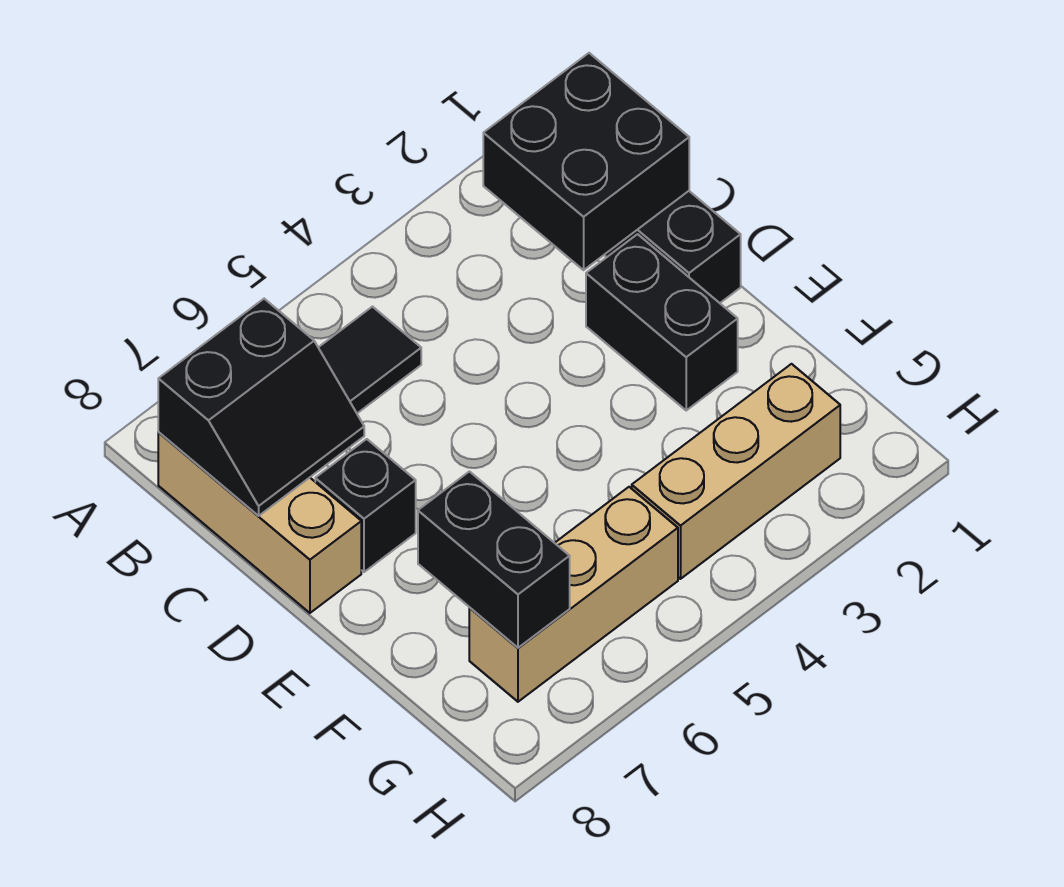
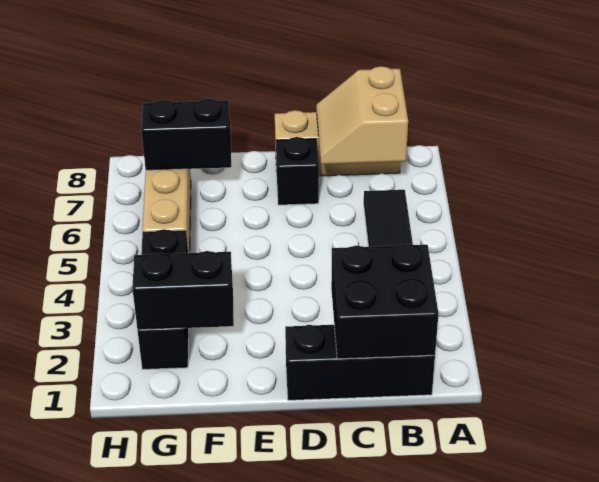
black 2x2 slope [158,299,364,516] -> tan 2x2 slope [316,66,408,164]
black 1x2 brick [586,234,738,410] -> black 1x2 brick moved to [132,251,234,330]
tan 1x3 brick [632,364,840,579] -> black 1x3 brick [138,229,189,369]

